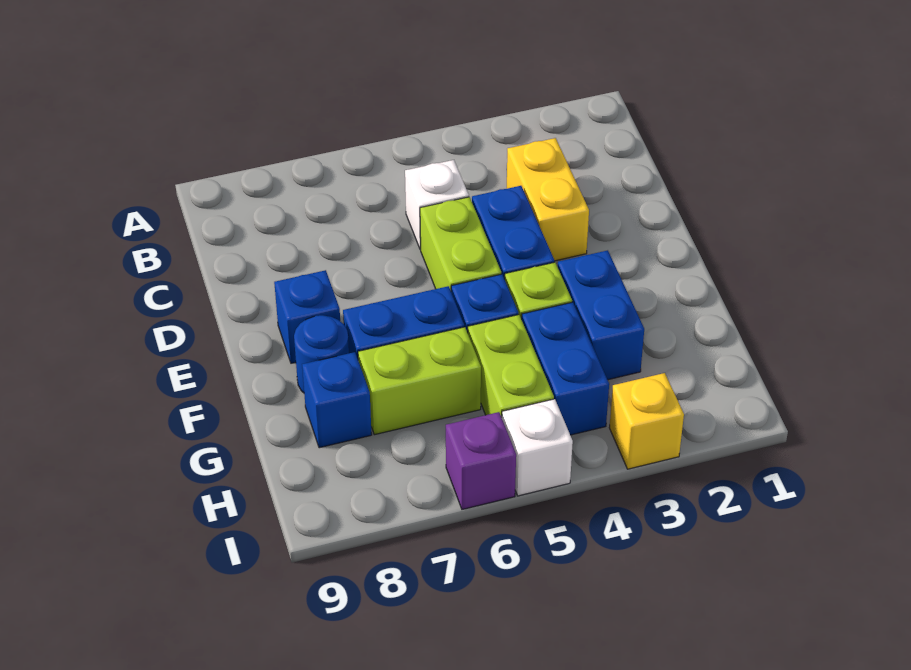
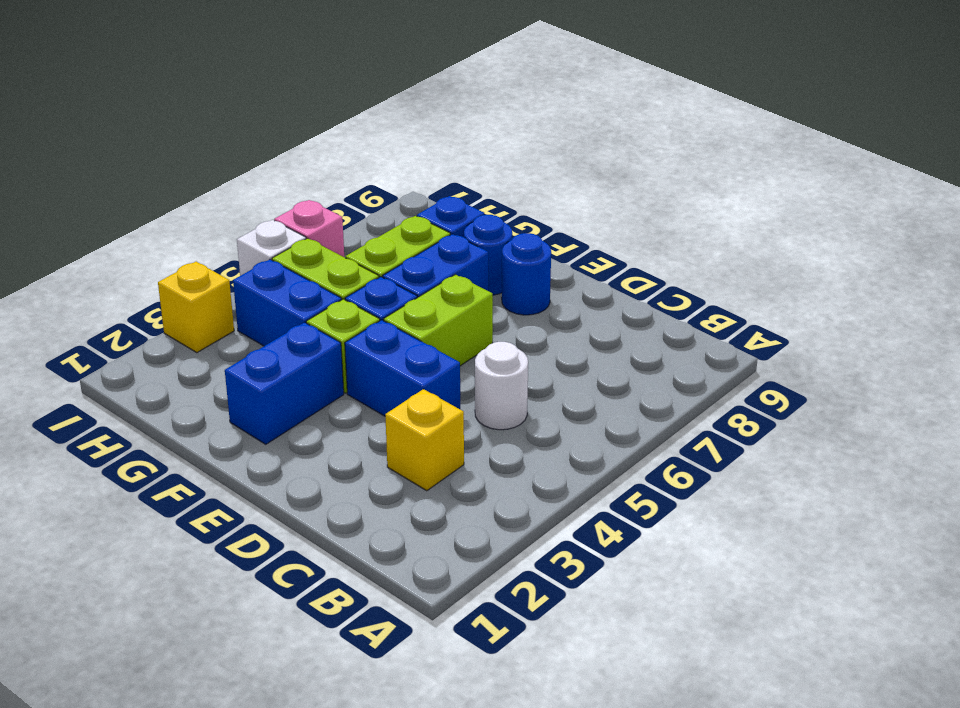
yellow 1x2 brick [507,138,589,261] -> yellow 1x1 brick [385,389,464,491]
white 1x1 brick [405,160,469,250] -> white 1x1 round brick [475,342,528,430]
lime 1x2 brick [420,197,501,290] -> lime 1x2 brick turned to [383,274,493,366]
blue 1x1 brick [274,270,340,363] -> blue 1x1 round brick [502,233,551,315]
blue 1x2 brick [558,250,644,380] -> blue 1x2 brick turned to [225,322,344,444]
purple 1x1 brick [446,412,516,509] -> pink 1x1 brick [274,200,344,257]

